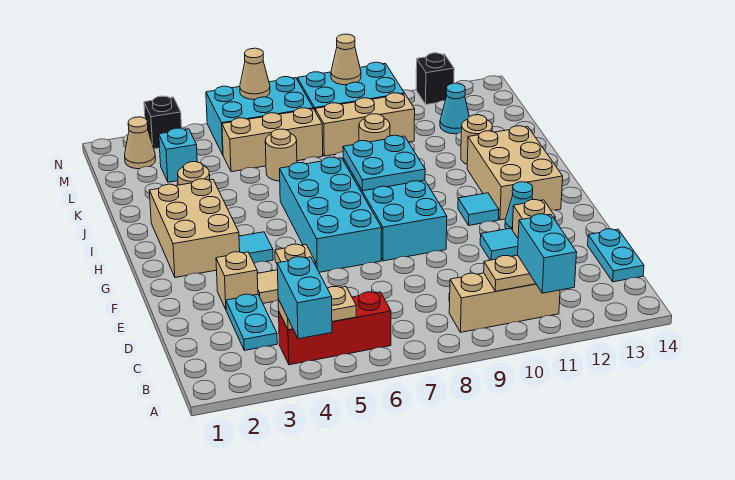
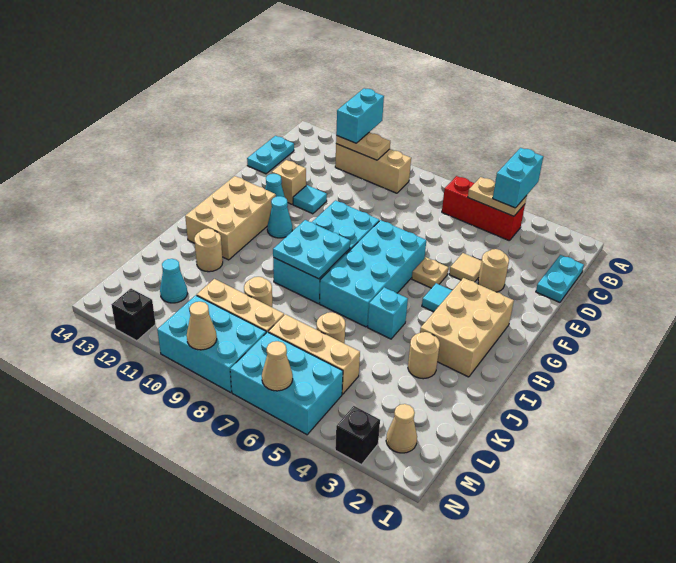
cyan 1x2 plate [226,294,277,351] -> cyan 1x2 plate moved to [536,255,584,302]
tan 1x1 brick [216,252,258,309] -> tan 1x1 round brick [478,249,509,292]
cyan 1x1 tile [458,193,499,225] -> cyan 1x1 cone [267,196,292,238]
cyan 1x1 brick [159,128,197,182] -> cyan 1x1 brick moved to [368,287,408,339]

